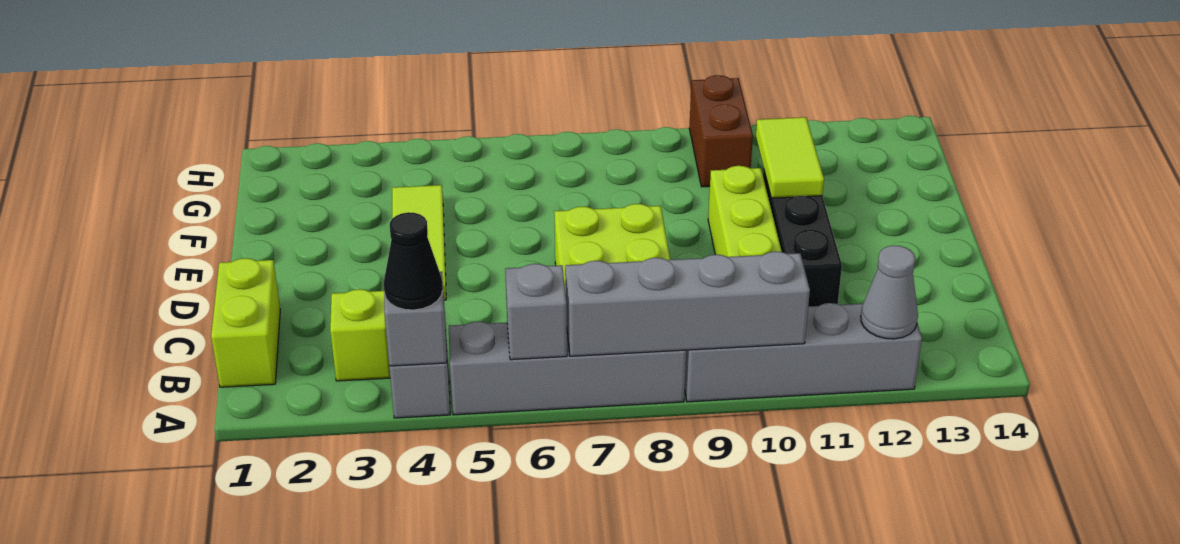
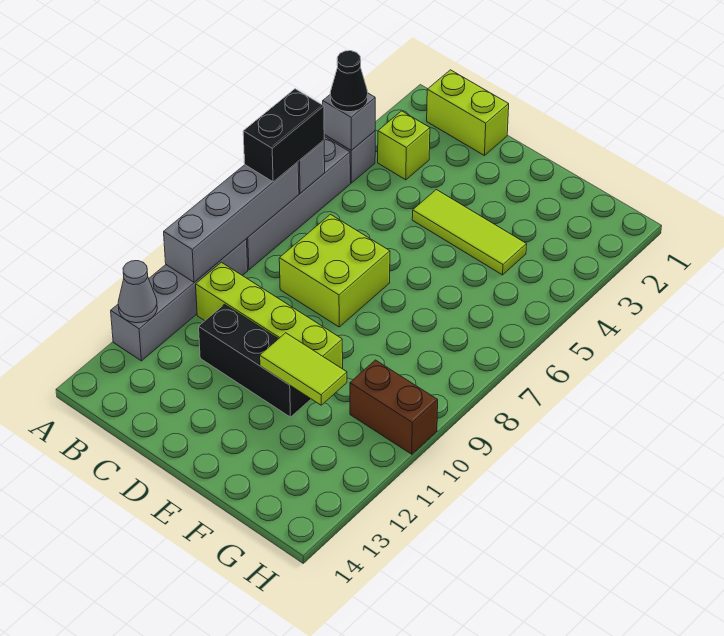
none -> black 1x2 brick [243,89,324,182]

